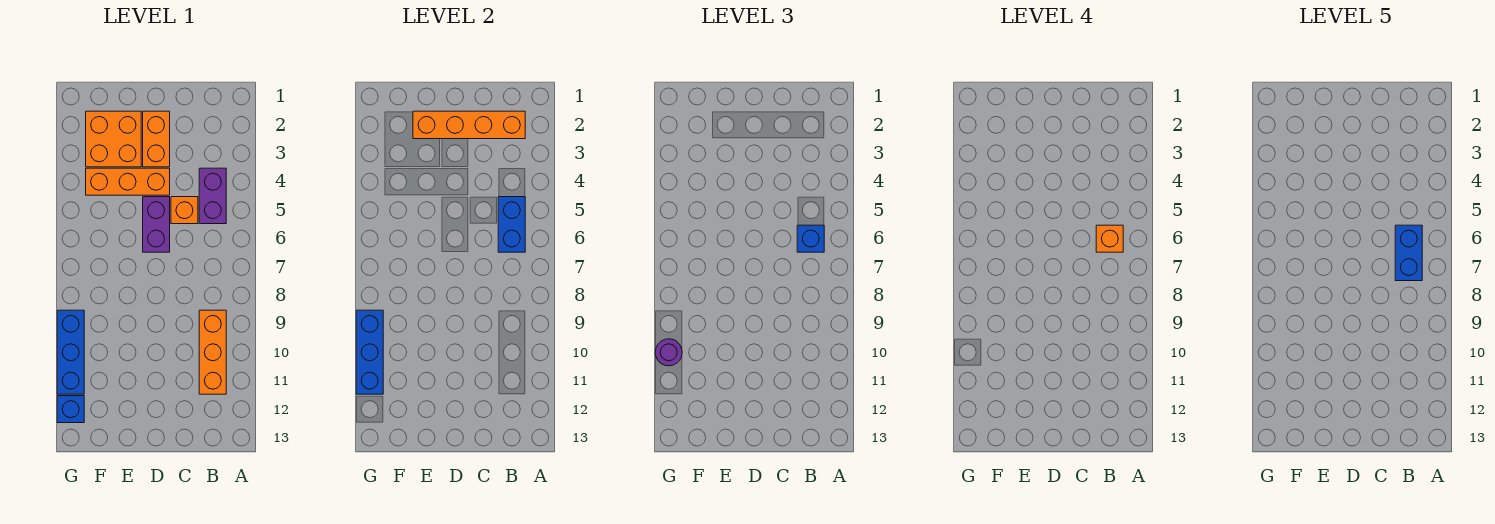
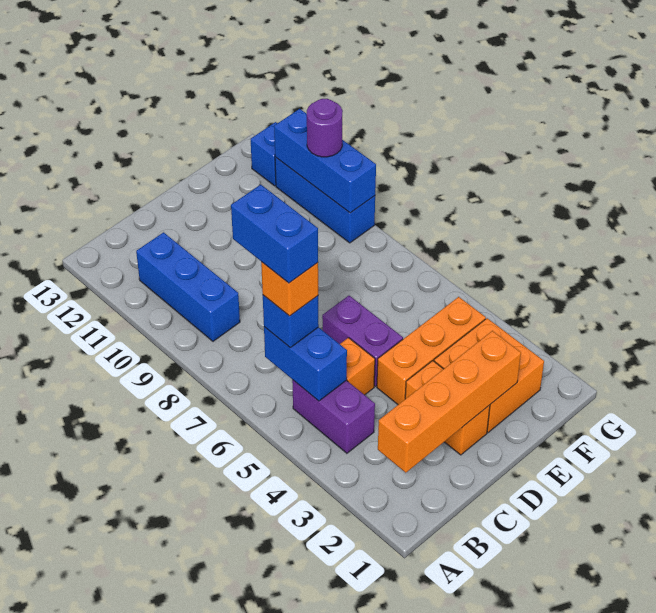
orange 1x3 brick [199,310,226,394] -> blue 1x3 brick [136,232,240,341]

